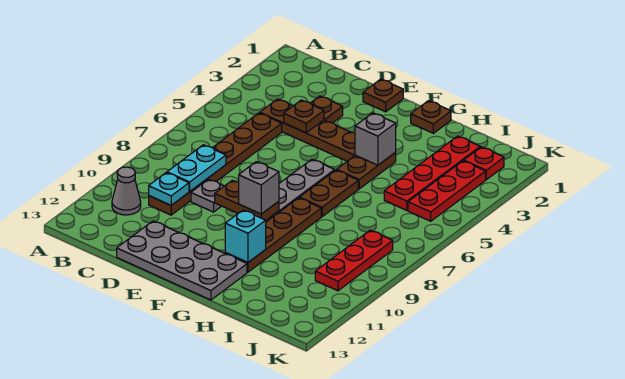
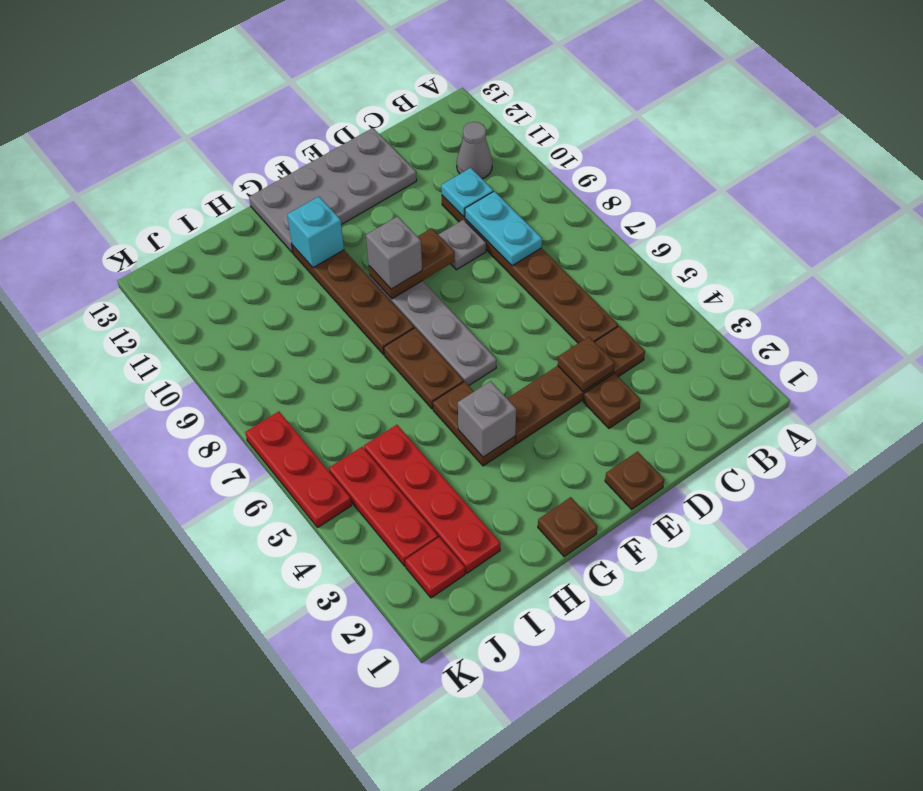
red 1x3 plate [315,230,393,291] -> red 1x3 plate moved to [245,411,352,527]

